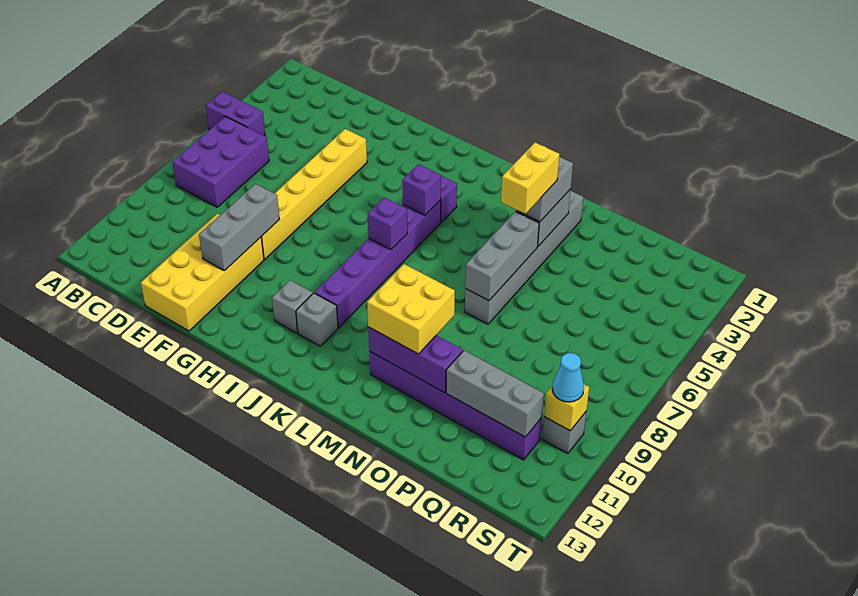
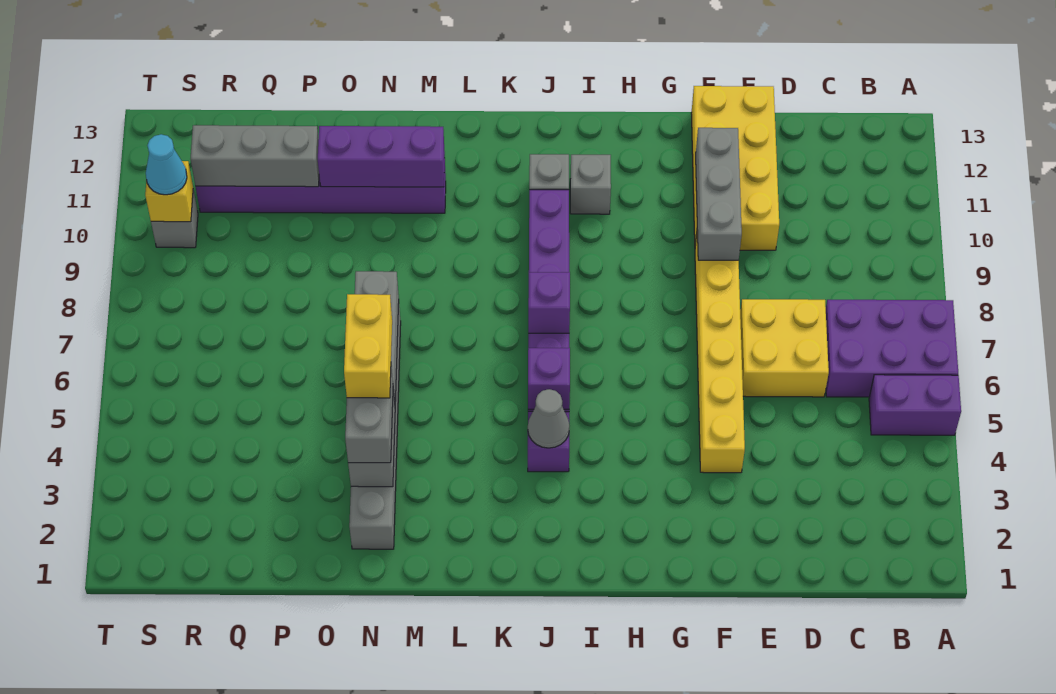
purple 2x3 brick [172,117,269,207] -> purple 2x3 brick turned to [826,300,958,397]
none -> grey 1x1 cone [528,389,569,448]
yellow 2x2 brick [367,264,455,354] -> yellow 2x2 brick moved to [740,299,829,397]

